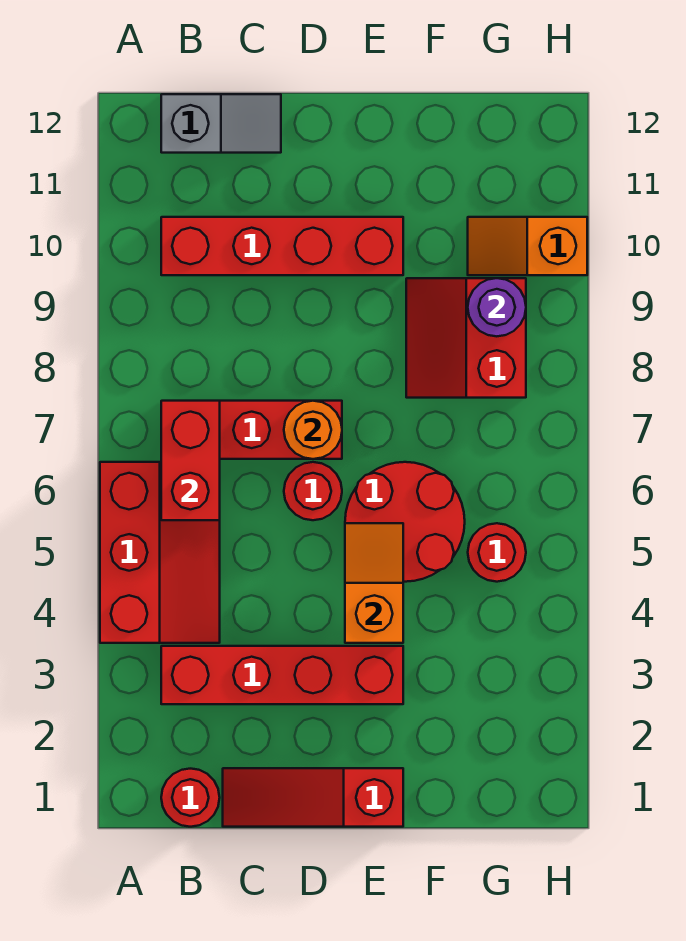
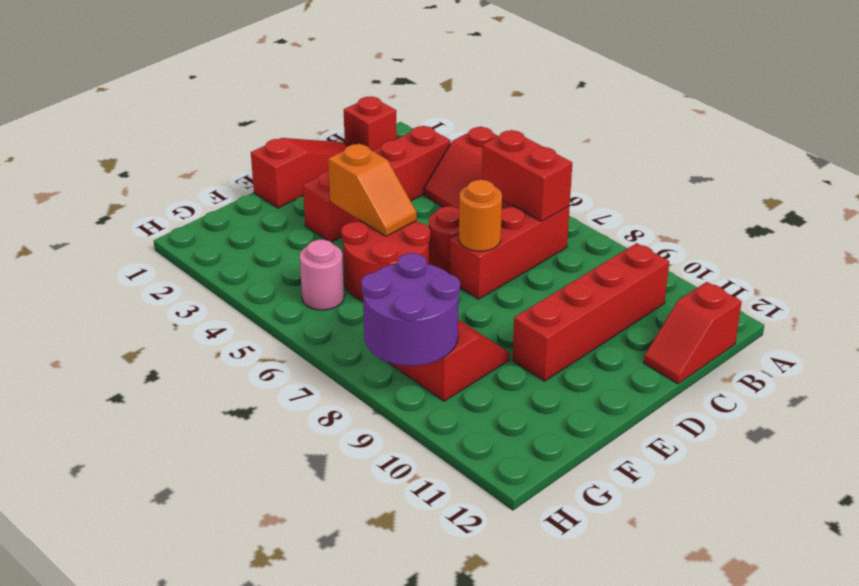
red 1x1 round brick [161,769,220,827] -> red 1x1 brick [344,97,397,151]
grey 1x2 slope [161,94,281,153] -> red 1x2 slope [644,282,742,384]
red 1x1 round brick [468,523,526,582] -> pink 1x1 round brick [300,240,344,310]
purple 1x1 round brick [468,278,526,336] -> purple 2x2 round brick [361,253,460,366]
orange 1x2 slope [468,217,587,275] -> none

